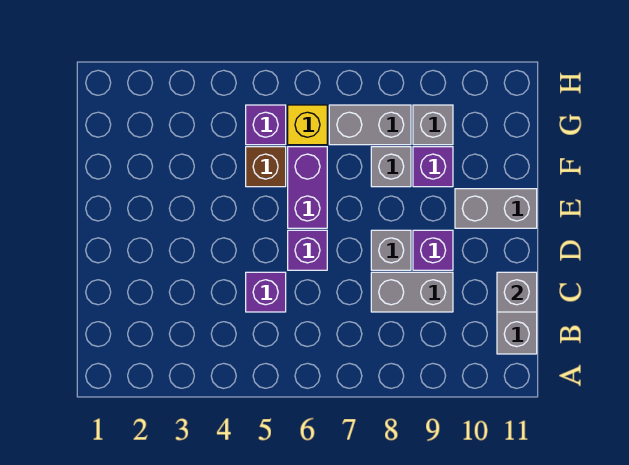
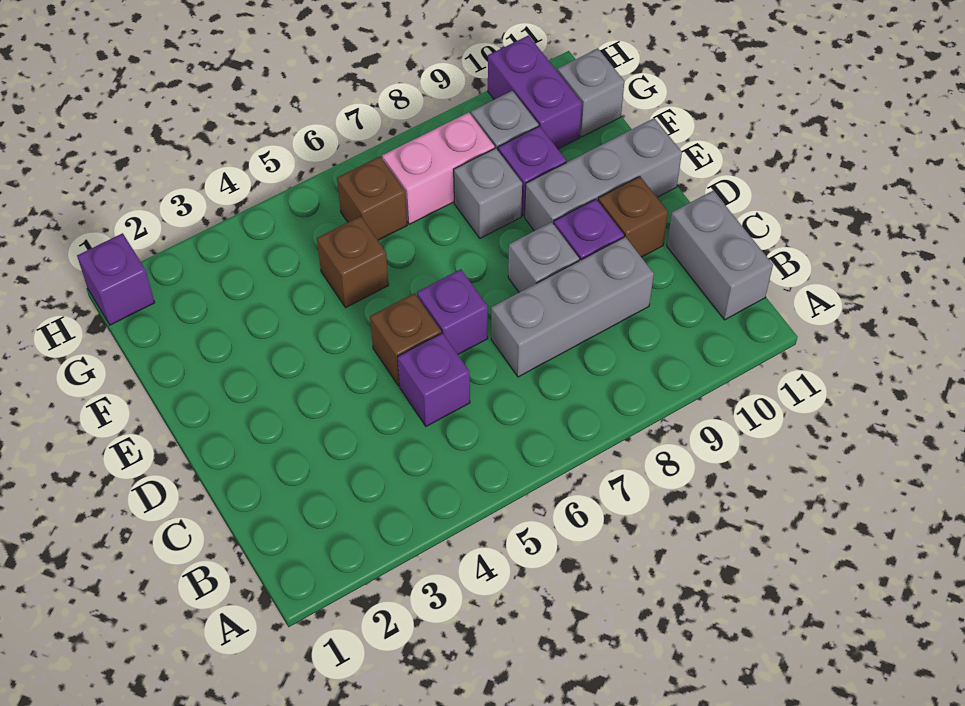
grey 1x2 brick [371,272,453,312] -> grey 1x3 brick [491,237,654,377]
grey 1x1 brick [497,272,537,312] -> grey 1x1 brick moved to [557,49,624,137]
none -> brown 1x1 brick [370,293,441,386]
none -> brown 1x1 brick [598,177,668,257]
purple 1x2 brick [288,147,327,228] -> purple 1x2 brick moved to [488,35,582,149]
grey 1x2 brick [455,189,537,228] -> grey 1x3 brick [525,118,682,231]
purple 1x1 brick [246,105,286,145] -> purple 1x1 brick moved to [77,233,155,325]
yellow 1x1 brick [288,105,327,145] -> brown 1x1 brick [337,156,407,240]
grey 1x2 brick [329,105,411,145] -> pink 1x2 brick [382,112,495,224]

